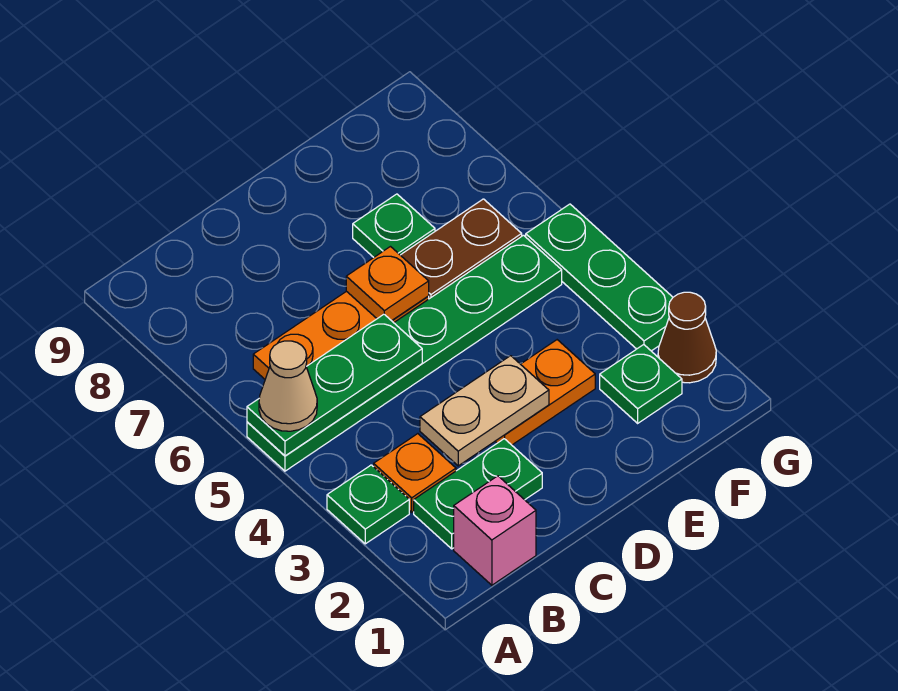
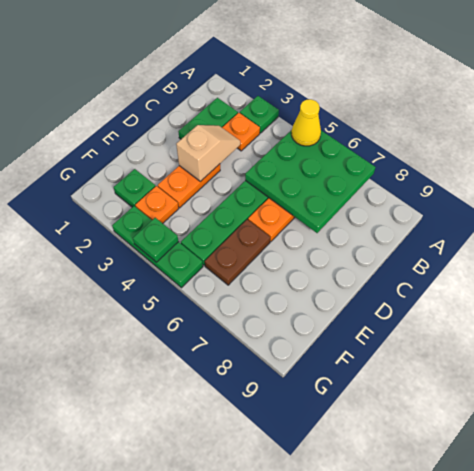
green 1x3 plate [247,314,422,456] -> green 3x3 plate [245,130,375,233]
tan 1x1 cone [259,341,317,431] -> yellow 1x1 cone [291,99,321,146]
pink 1x1 brick [454,476,536,585] -> none
tan 1x2 plate [420,356,549,466] -> tan 1x2 slope [176,125,240,182]
orange 1x1 plate [346,247,429,321] -> orange 1x1 plate moved to [135,186,179,223]
green 1x1 plate [353,194,435,257] -> green 1x1 plate moved to [133,218,179,262]
brown 1x1 cone [658,292,716,383] -> none

